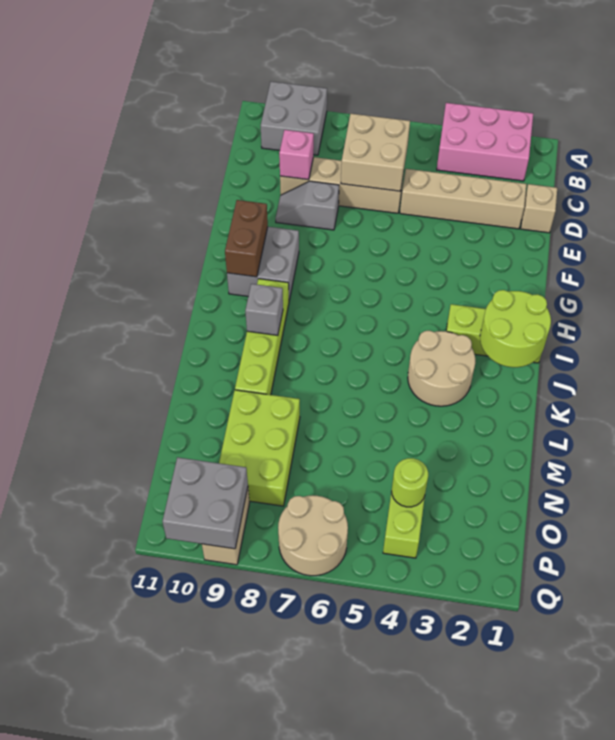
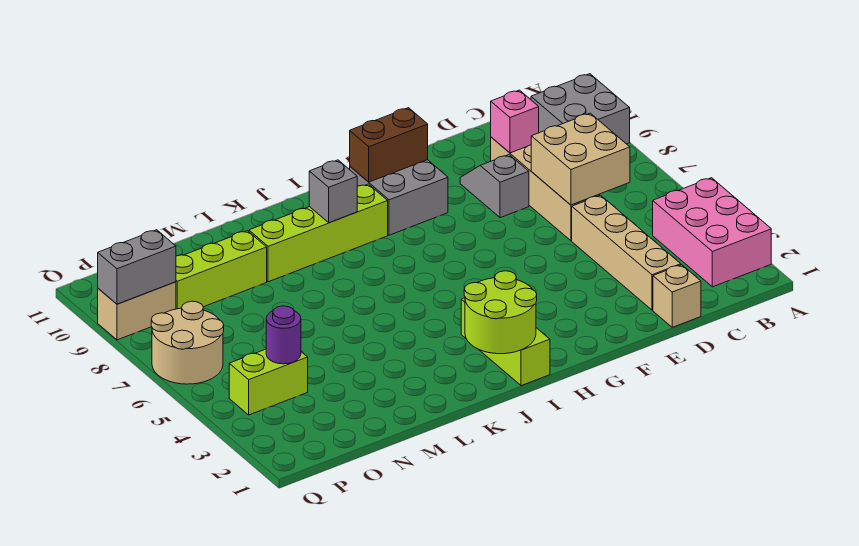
tan 2x2 round brick [408,331,475,406] -> none
lime 2x3 brick [219,390,300,506] -> lime 1x3 brick [176,231,267,309]
lime 1x1 round brick [392,458,428,507] -> purple 1x1 round brick [266,306,301,364]
grey 2x2 brick [162,457,248,549] -> grey 1x2 brick [98,230,176,304]

